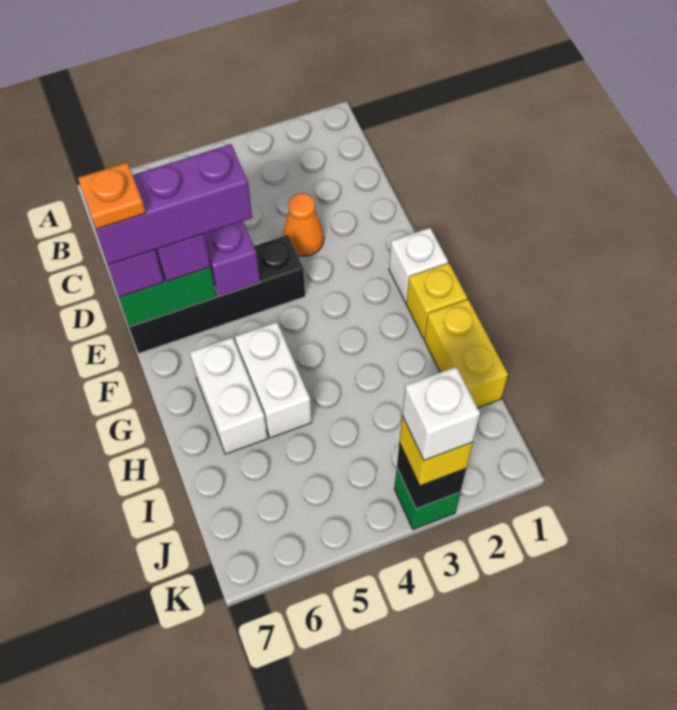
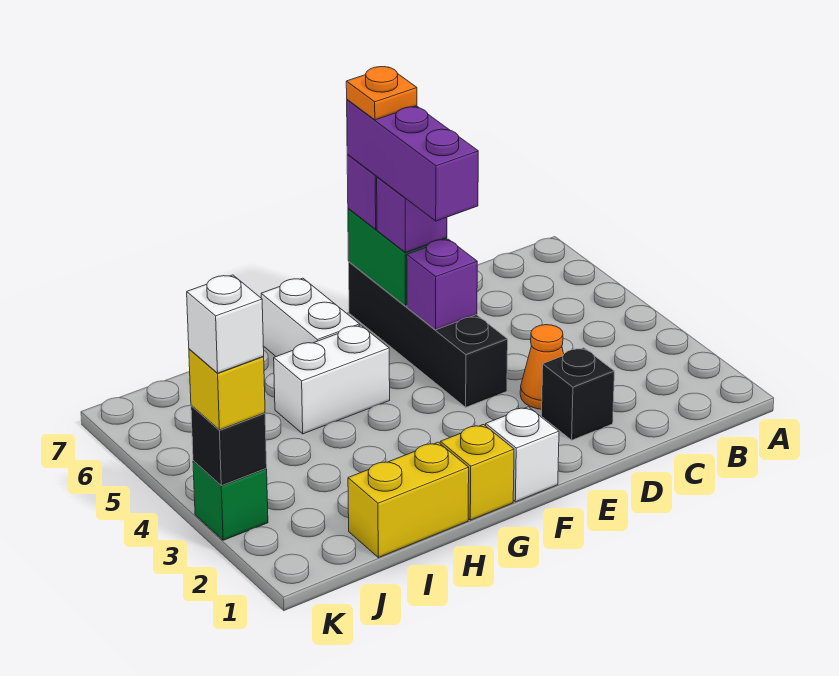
none -> black 1x1 brick [542,348,614,440]
white 1x2 brick [190,337,268,454] -> white 1x2 brick turned to [261,278,360,356]

